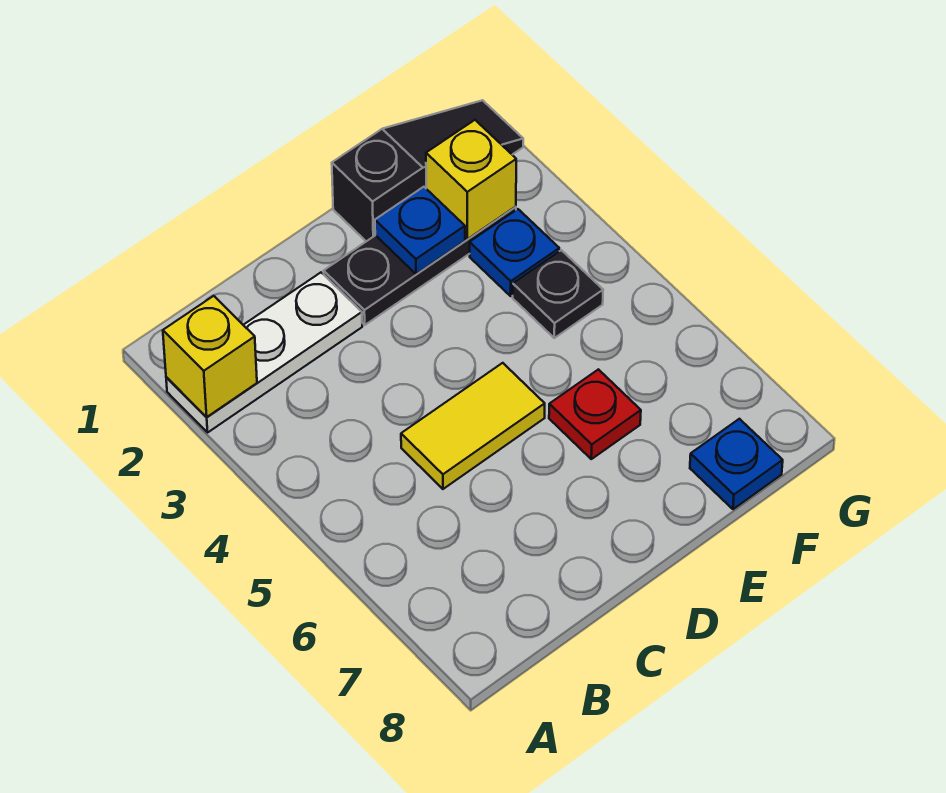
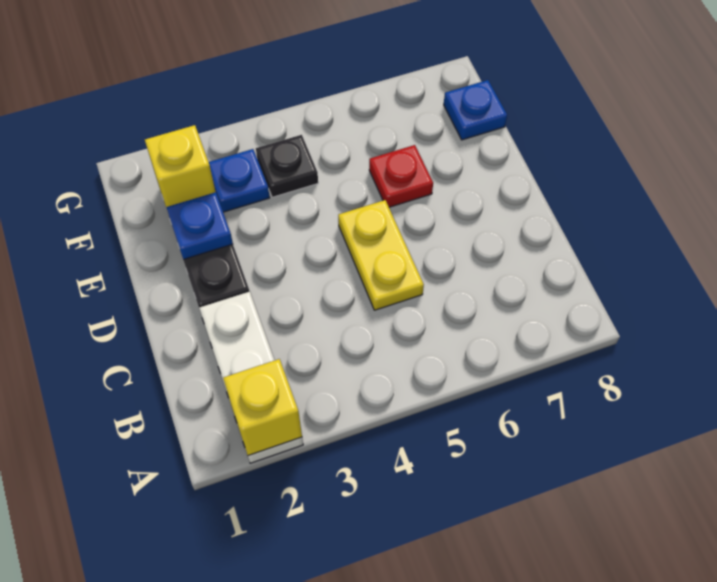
yellow 1x2 tile [401,363,545,489] -> yellow 1x2 plate [338,200,424,310]
black 1x3 slope [332,100,523,241] -> none

